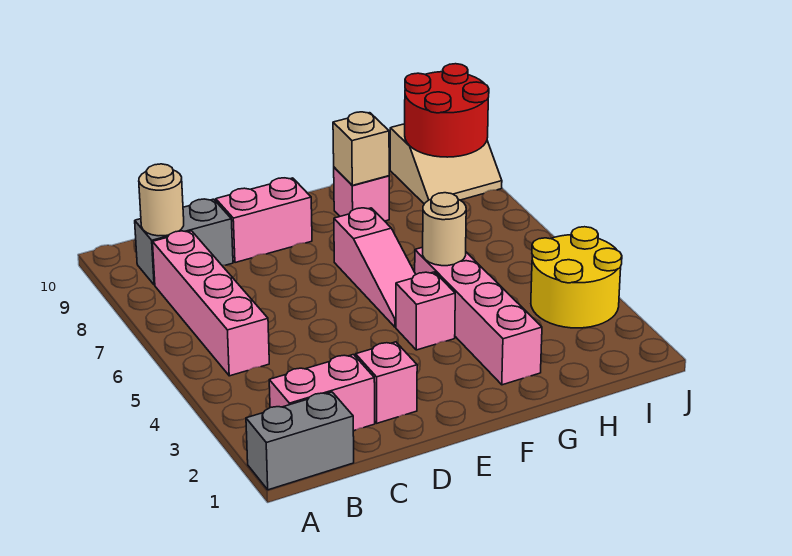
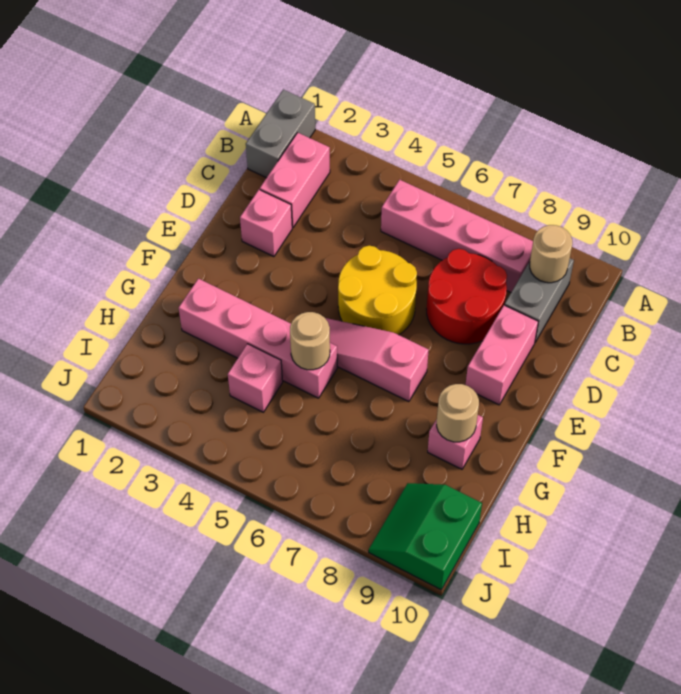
pink 1x1 brick [396,272,455,350] -> pink 1x1 brick moved to [228,344,283,412]
tan 1x1 brick [333,112,389,185] -> tan 1x1 round brick [437,384,479,442]
yellow 2x2 round brick [531,227,622,328] -> yellow 2x2 round brick moved to [338,246,417,335]
tan 2x2 slope [390,124,502,204] -> green 2x2 slope [369,483,482,590]
red 2x2 round brick [405,64,489,157] -> red 2x2 round brick moved to [426,249,507,344]

